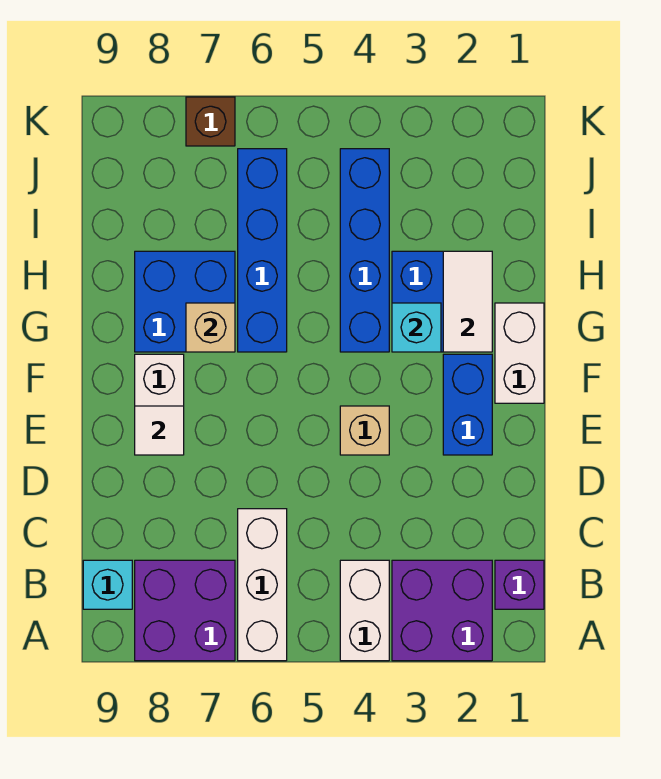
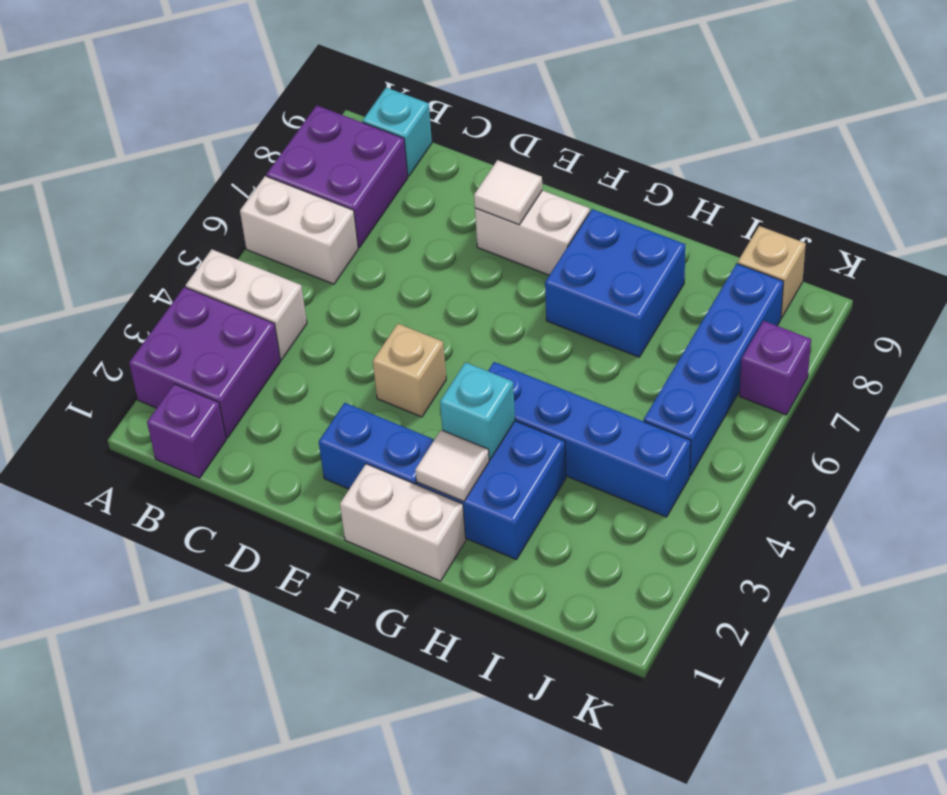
white 1x3 brick [238,509,287,661] -> white 1x2 brick [240,176,358,284]
white 1x2 tile [443,251,492,352] -> white 1x1 tile [415,430,489,502]
blue 1x4 brick [238,149,287,352] -> blue 1x4 brick turned to [644,264,783,476]
tan 1x1 brick [186,303,235,352] -> tan 1x1 brick moved to [738,226,806,318]
brown 1x1 brick [186,97,235,146] -> purple 1x1 brick [739,321,811,415]

